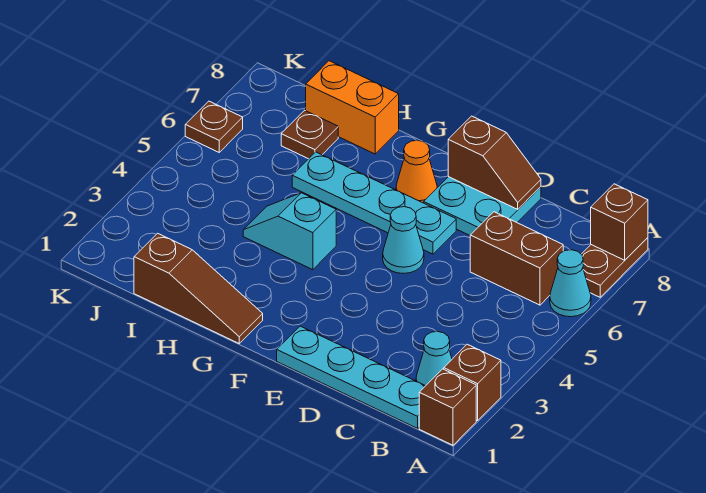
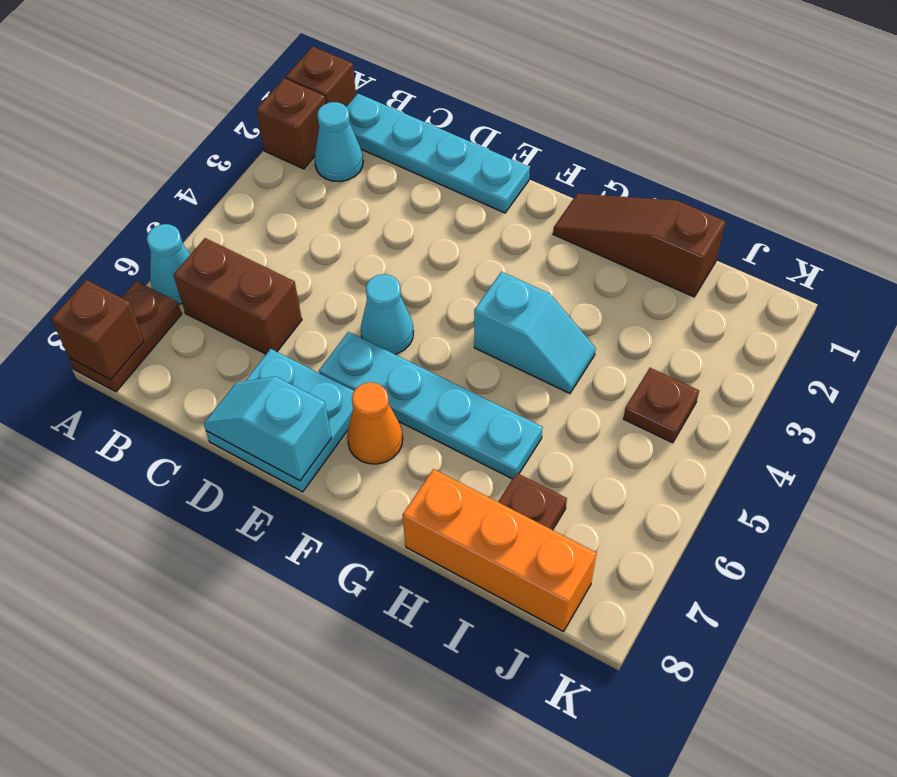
brown 1x2 slope [448,116,541,209] -> cyan 1x2 slope [204,376,331,481]
orange 1x2 brick [306,61,399,154] -> orange 1x3 brick [402,469,597,632]
brown 1x1 plate [185,101,243,152] -> brown 1x1 plate moved to [623,368,699,443]

